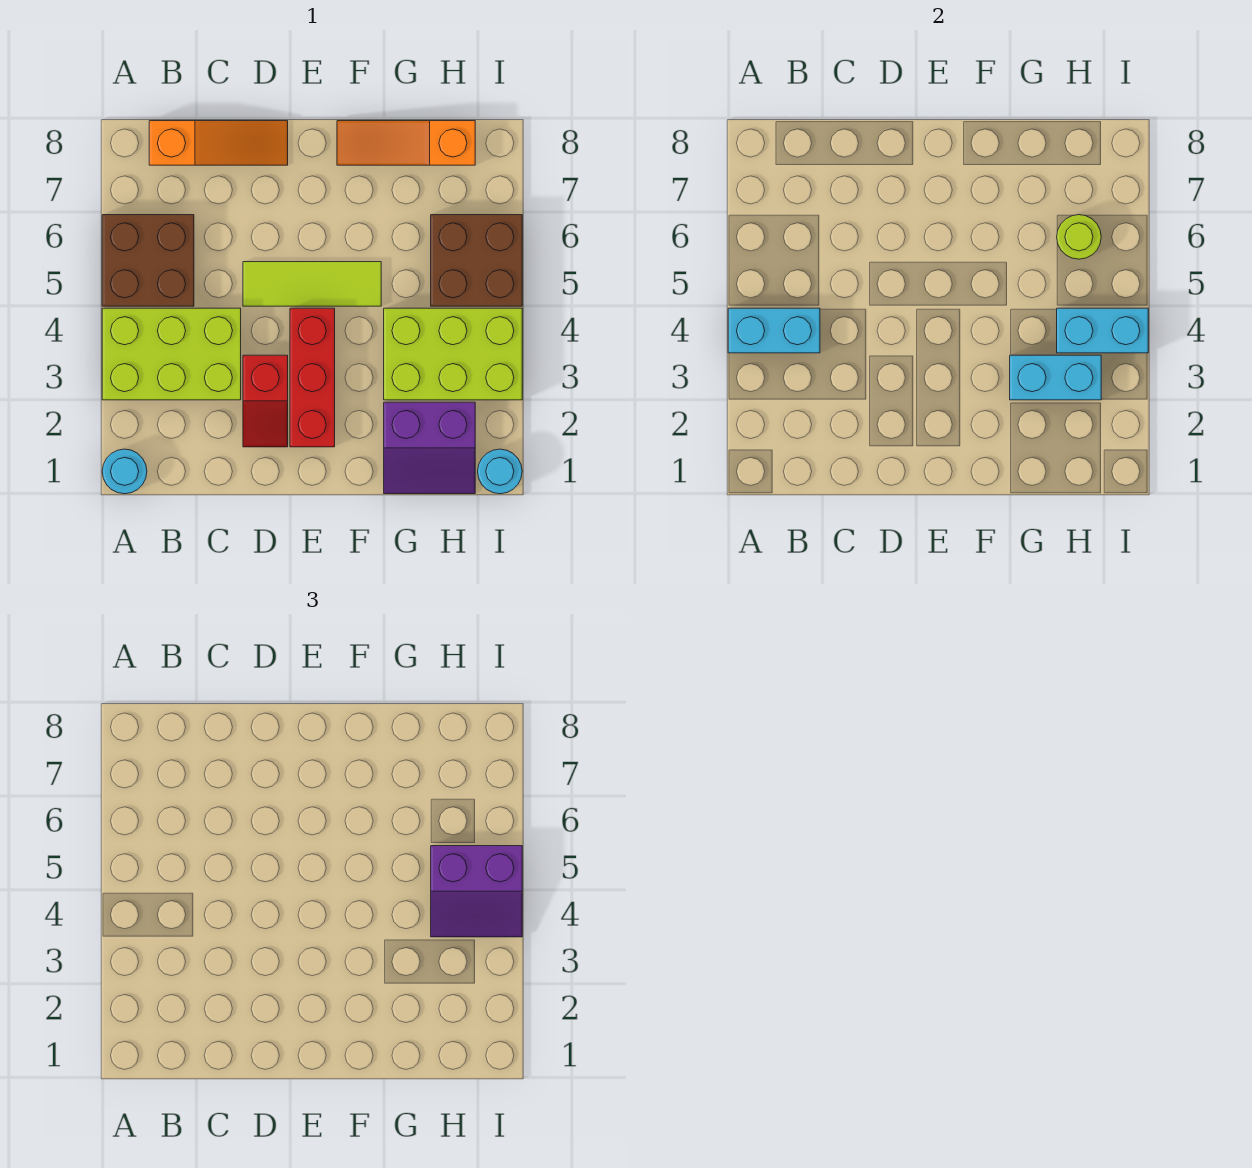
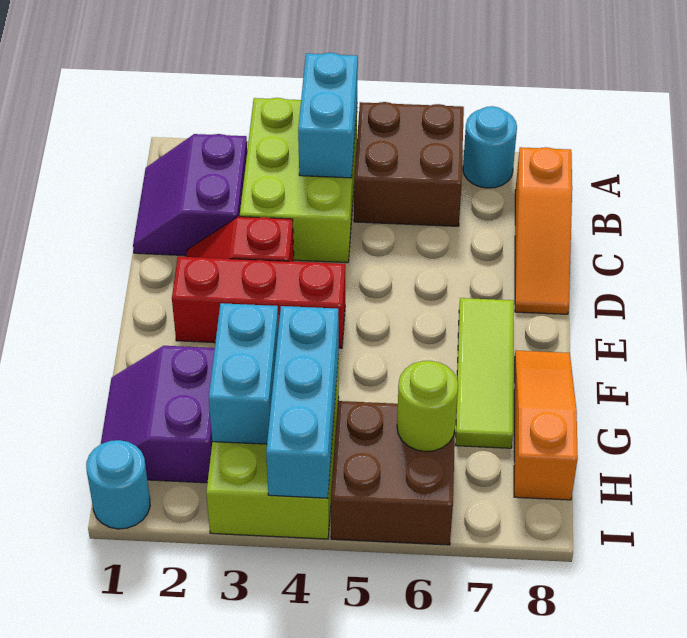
cyan 1x1 round brick [102,449,147,494] -> cyan 1x1 round brick moved to [463,106,517,188]
lime 1x3 tile [243,262,381,306] -> lime 1x3 tile moved to [456,298,514,448]
cyan 1x2 brick [1057,308,1148,353] -> cyan 1x3 brick [266,306,339,498]
purple 2x2 slope [431,846,522,937] -> purple 2x2 slope moved to [133,134,247,256]

